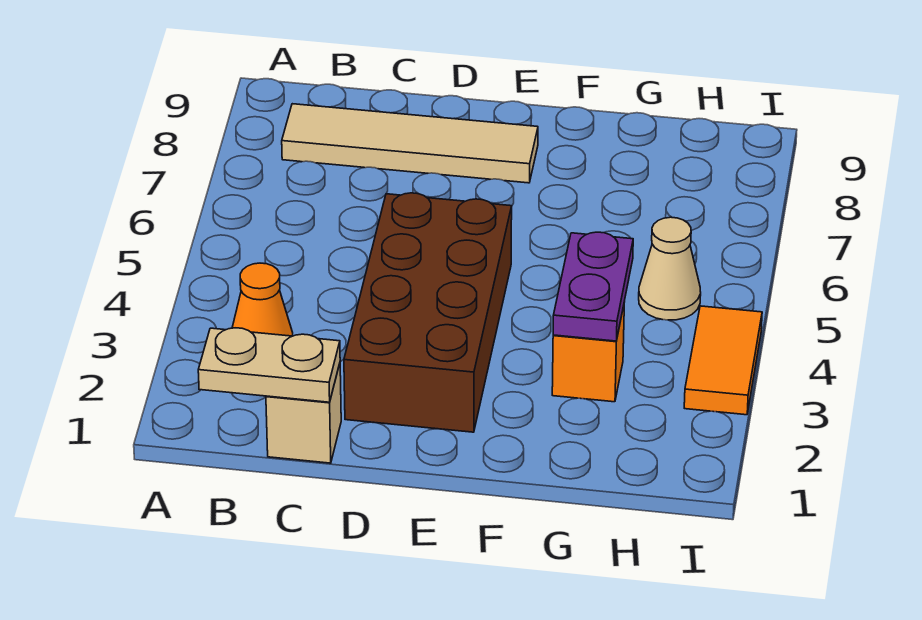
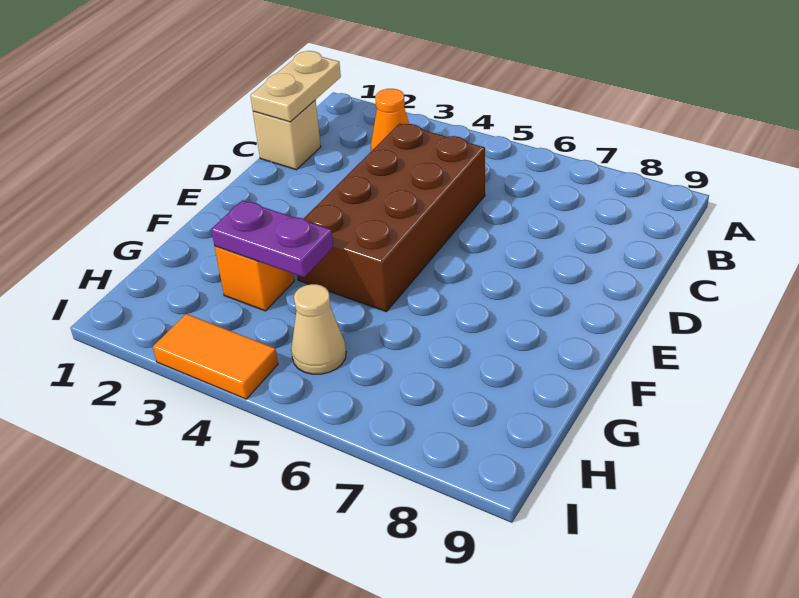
tan 1x4 tile [282,104,538,183] -> none
brown 2x4 brick [344,193,512,432] -> brown 2x4 brick turned to [297,124,485,311]

